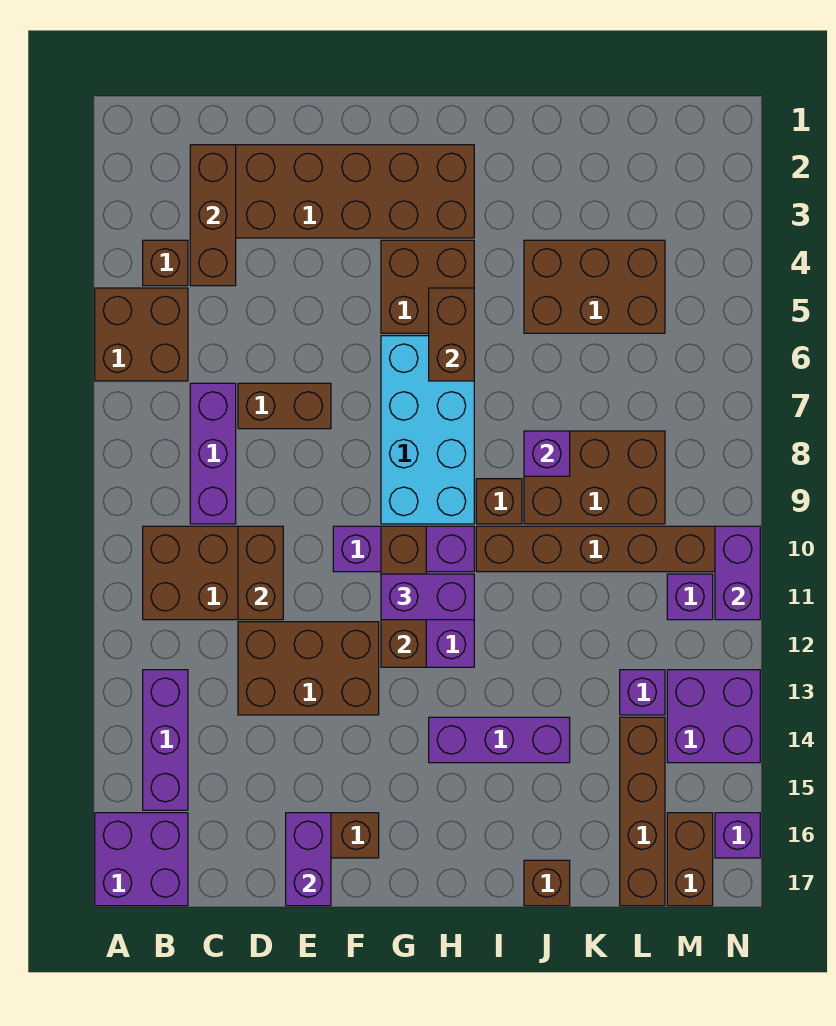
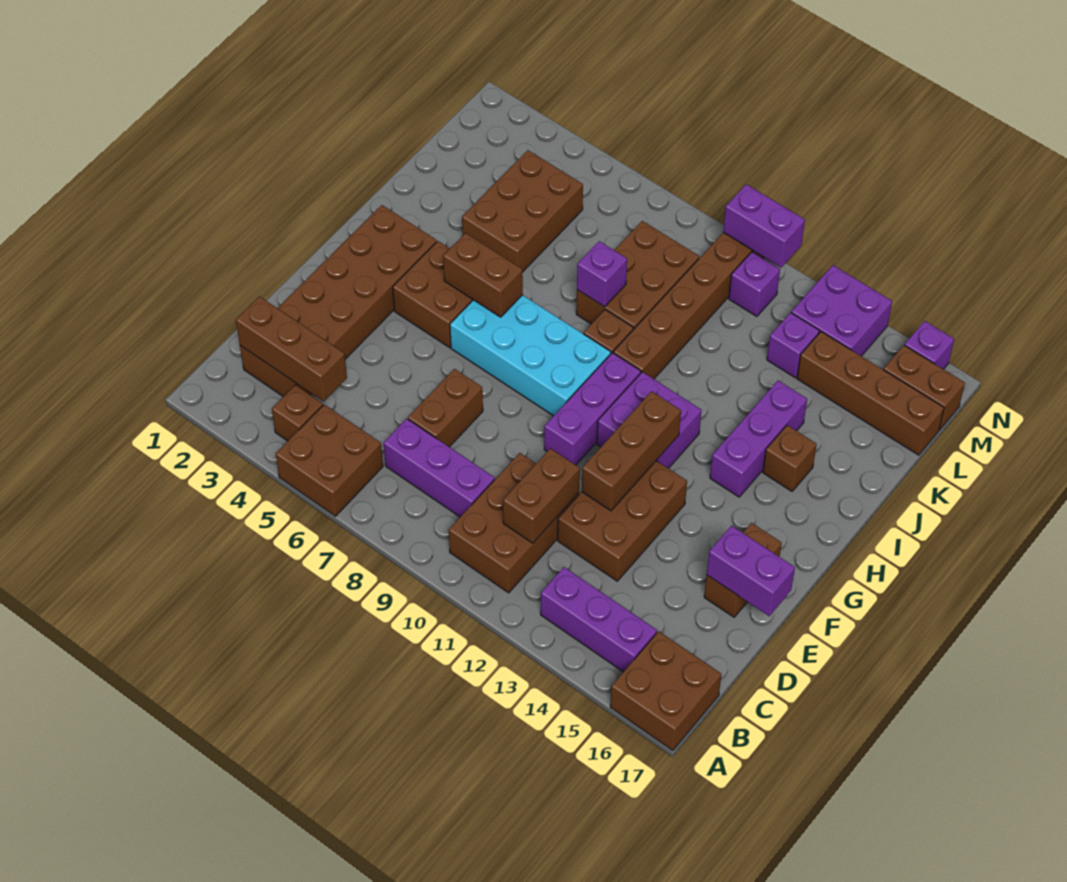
purple 2x2 brick [95,813,188,906] -> brown 2x2 brick [610,631,722,751]
brown 1x2 brick [238,526,283,620] -> brown 1x2 brick turned to [503,448,580,543]
brown 1x3 brick [381,526,426,667] -> brown 1x3 brick turned to [582,391,681,511]
purple 1x2 brick [381,574,474,620] -> none
brown 1x1 brick [524,860,570,906] -> brown 1x1 brick moved to [763,425,817,491]

